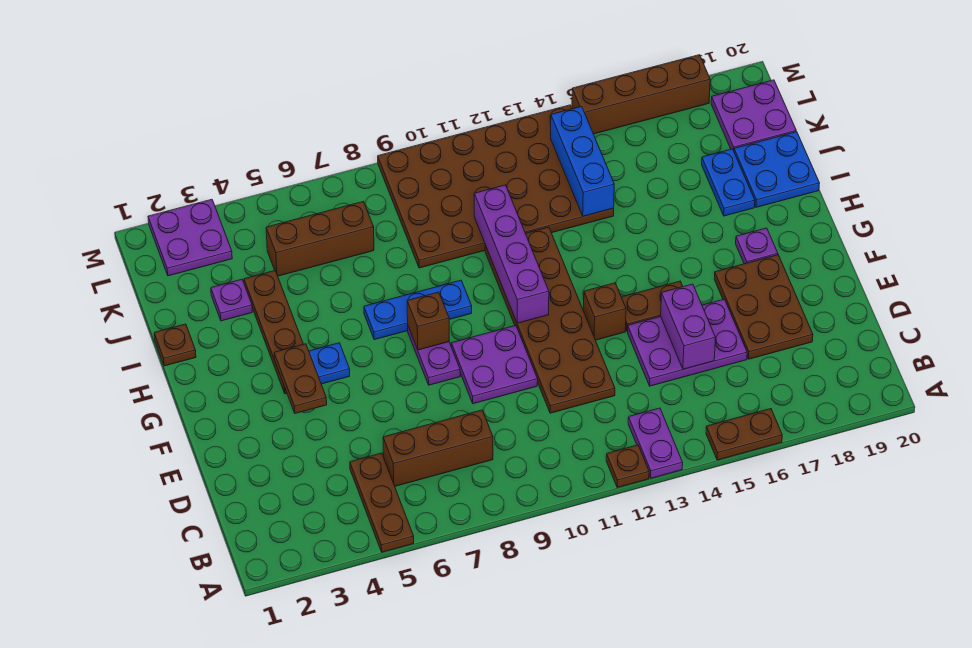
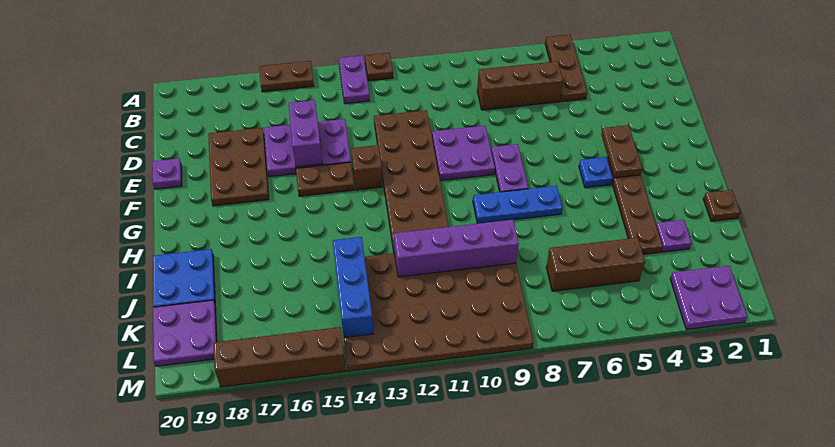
brown 1x1 brick [407,292,449,350] -> none
purple 1x4 brick [474,185,549,323] -> purple 1x4 brick turned to [394,220,519,277]
purple 1x1 plate [736,228,778,264] -> purple 1x1 plate moved to [152,158,182,189]
blue 1x2 plate [702,149,755,216] -> none

